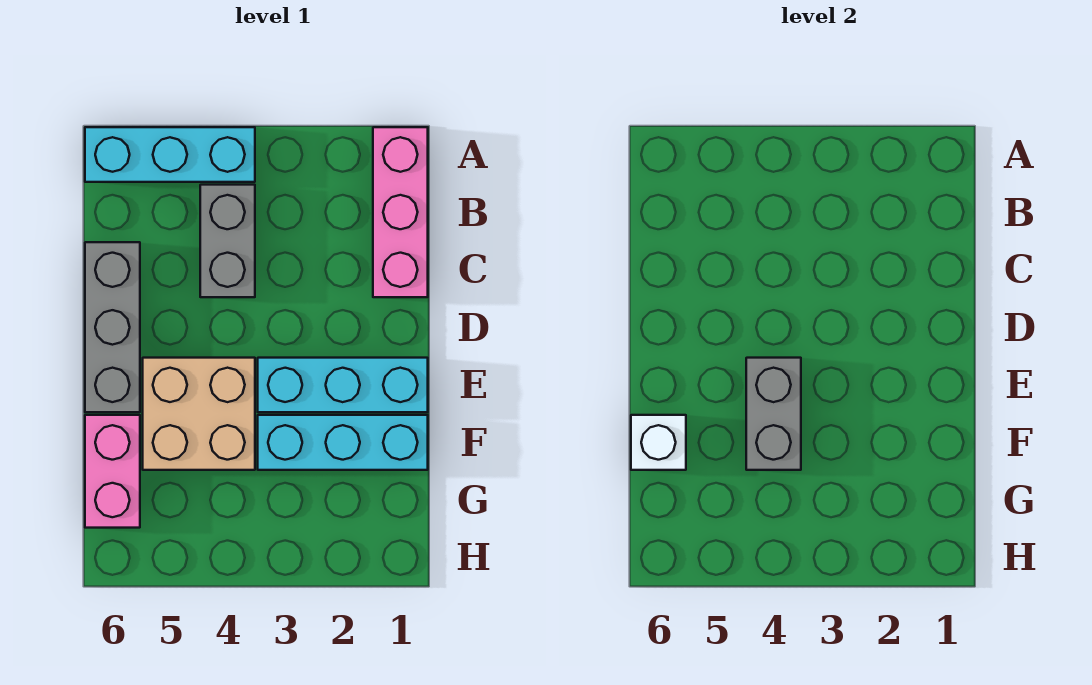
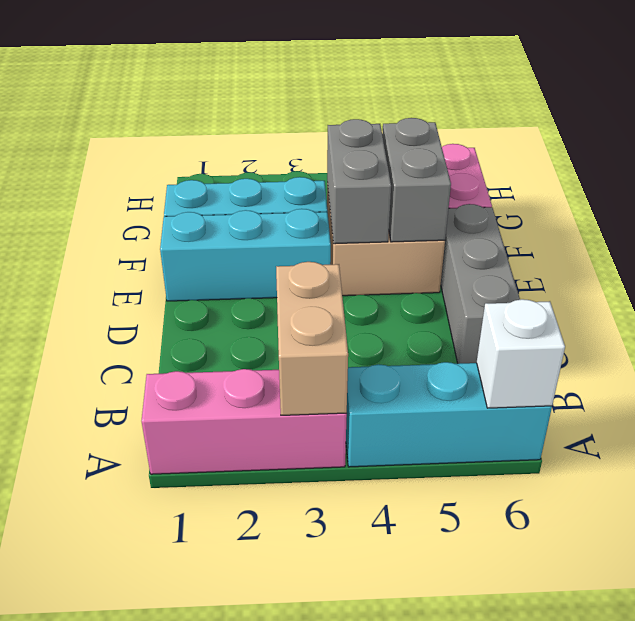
pink 1x3 brick [373,127,428,297] -> pink 1x3 brick turned to [142,369,347,474]
none -> tan 1x2 brick [276,262,348,415]
grey 1x2 brick [200,185,255,297] -> grey 1x2 brick moved to [382,118,451,242]
white 1x1 brick [631,415,686,470] -> white 1x1 brick moved to [477,299,565,408]

